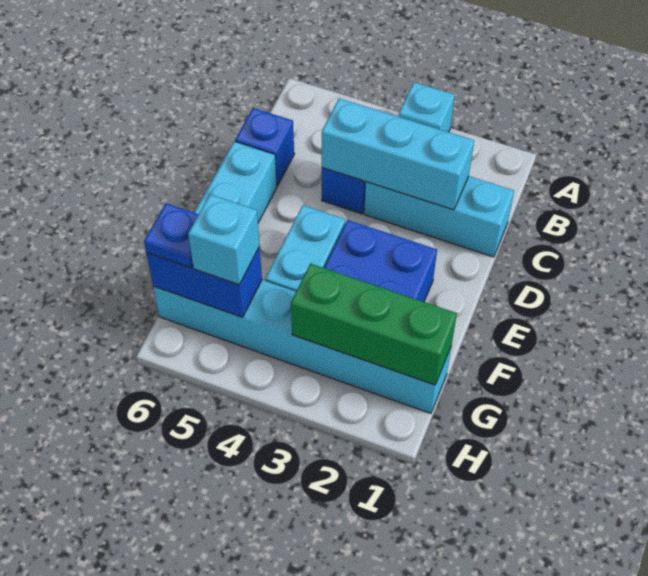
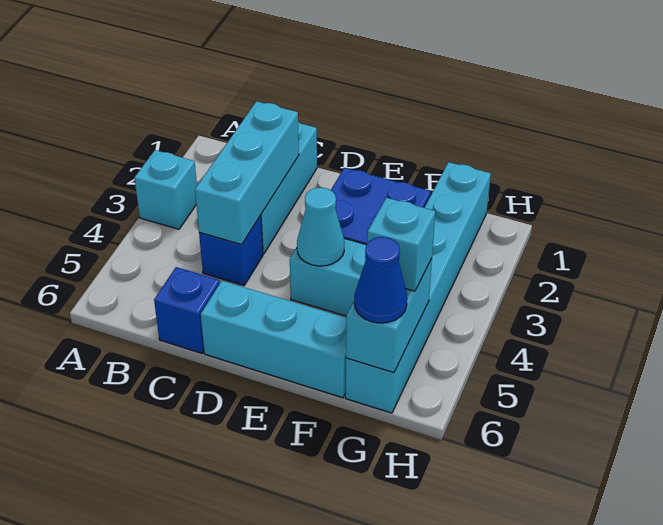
none -> cyan 1x1 cone [297,188,344,266]
green 1x3 brick [291,263,457,385] -> none
blue 1x2 brick [146,247,262,317] -> cyan 1x2 brick [346,258,432,372]
blue 1x1 plate [144,203,199,268] -> blue 1x1 cone [354,237,407,323]

